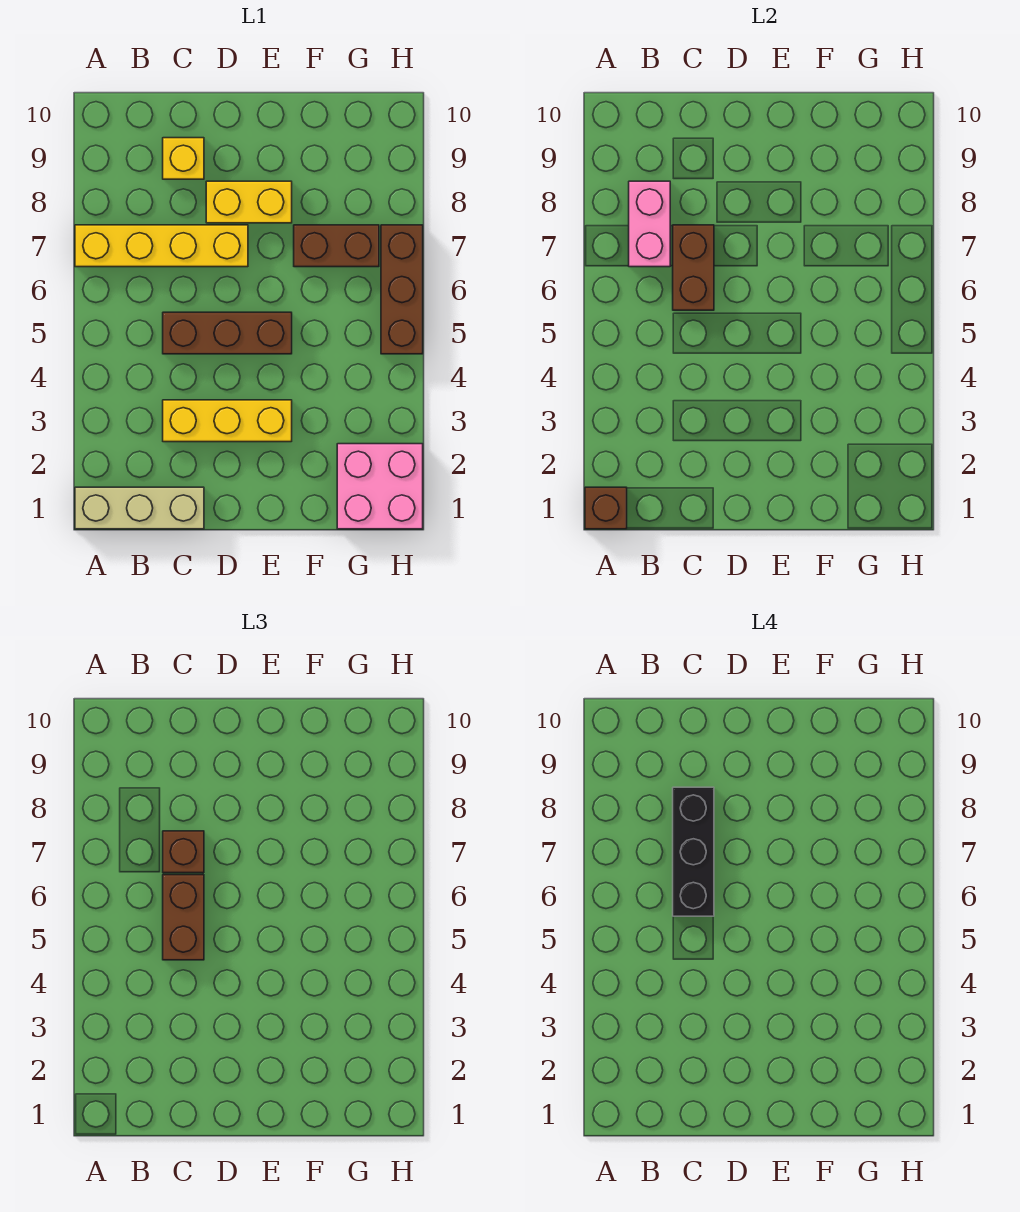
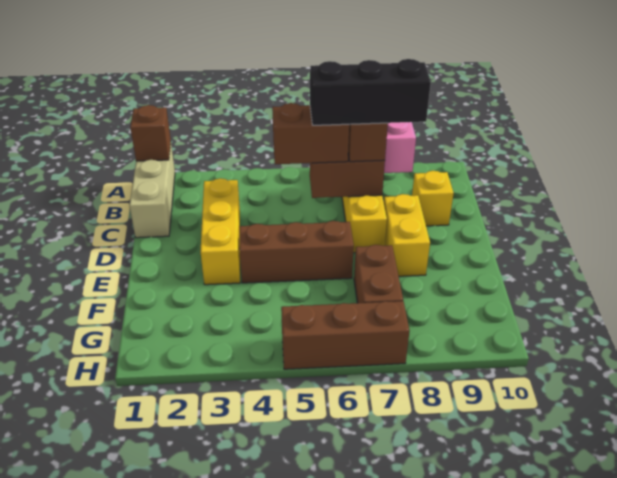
brown 1x3 brick [163,312,292,354] -> brown 1x3 brick turned to [239,221,354,283]
pink 2x2 brick [337,444,423,529] -> none

